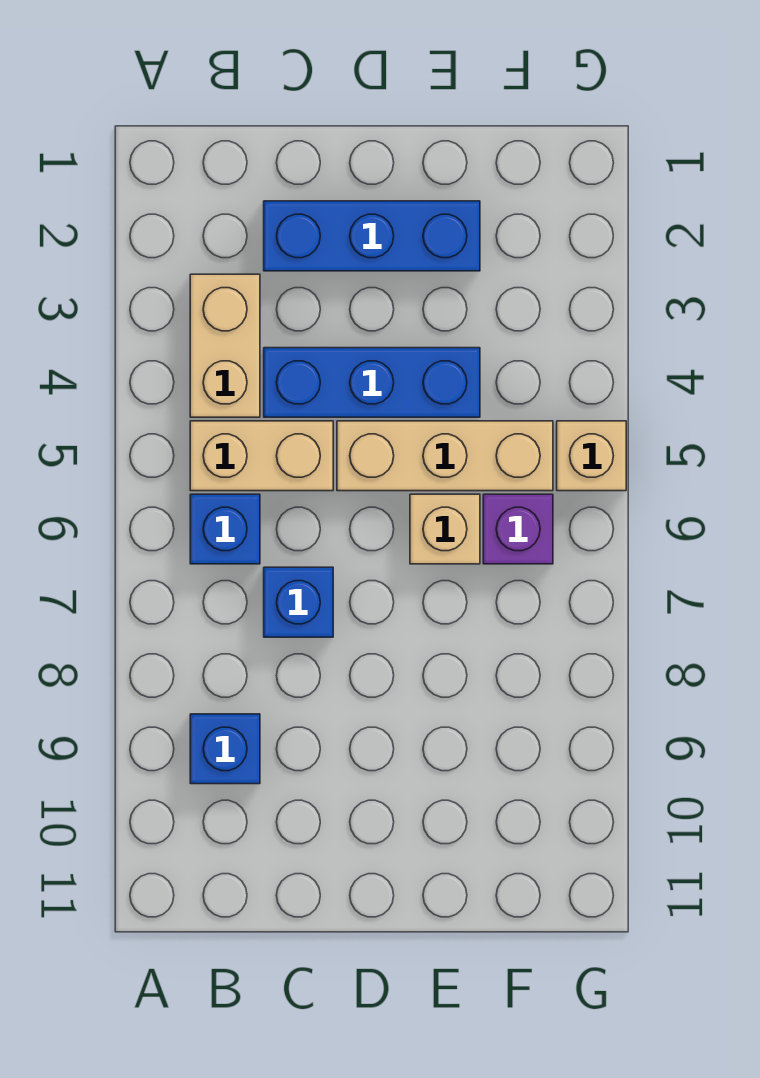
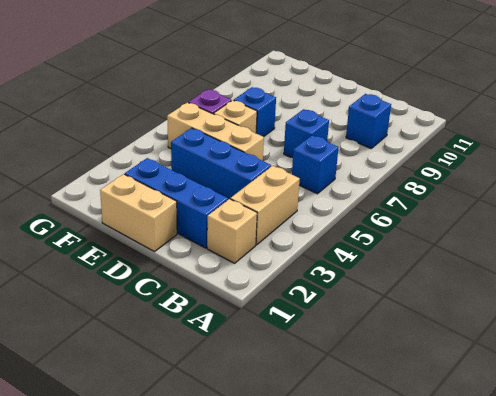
tan 1x2 brick [190,421,333,491] -> tan 1x2 brick moved to [100,174,177,252]
none -> blue 1x1 brick [234,87,276,137]
tan 1x1 brick [557,421,626,491] -> tan 1x1 brick moved to [207,199,257,263]

